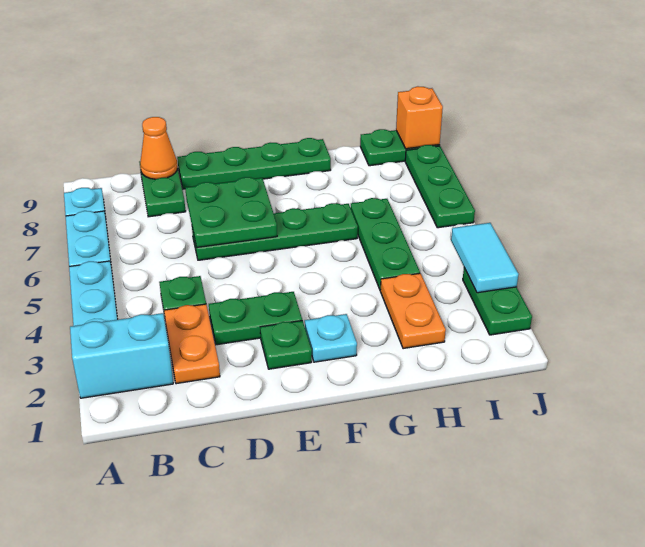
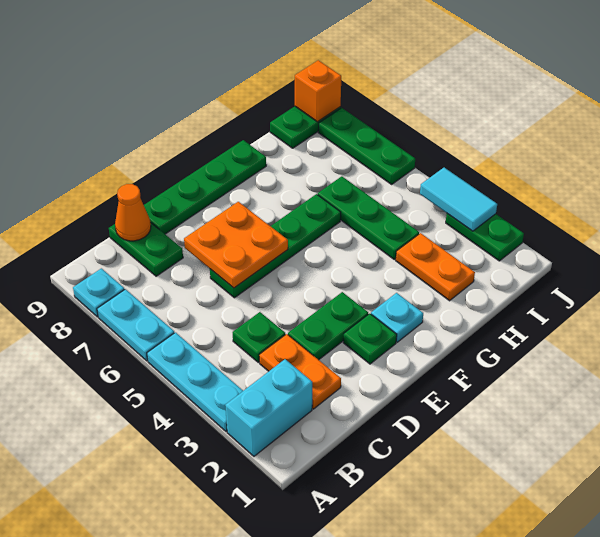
green 2x2 plate [185,177,277,247] -> orange 2x2 plate [184,202,288,288]

